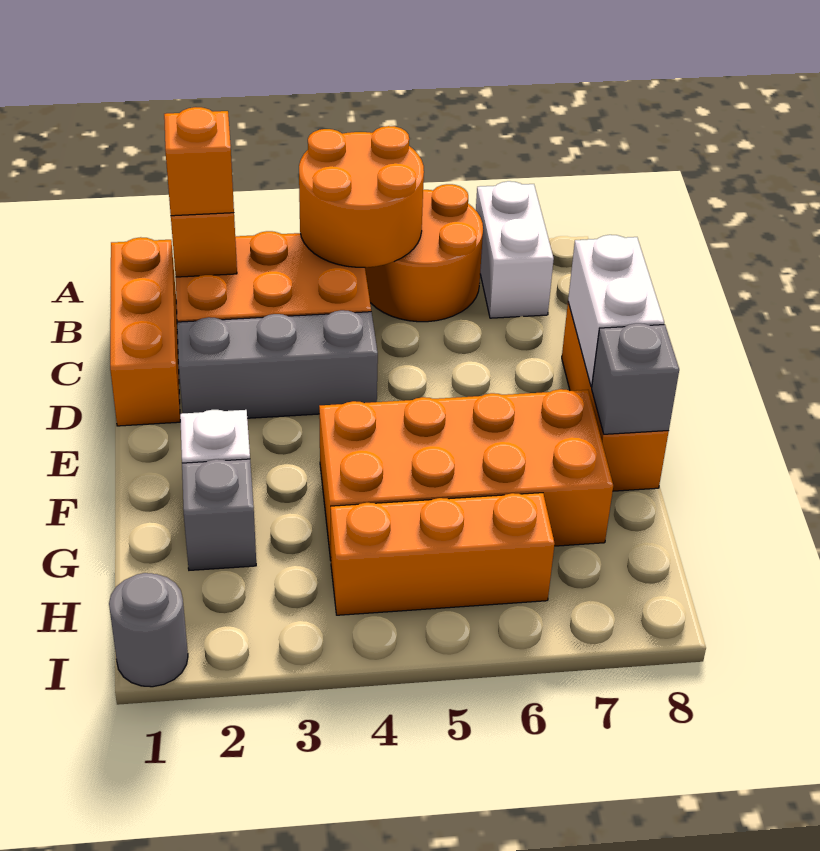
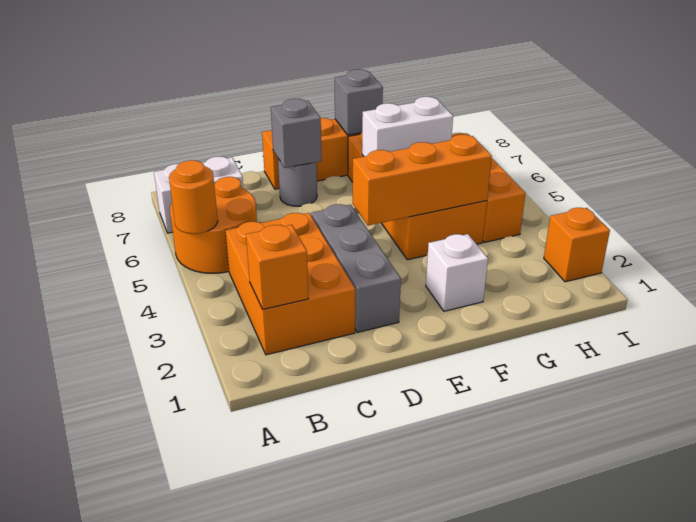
orange 2x2 round brick [299,126,424,267] -> orange 1x1 round brick [169,160,218,234]
orange 1x3 brick [110,237,180,426] -> orange 1x3 brick moved to [353,135,492,226]
orange 1x1 brick [164,107,234,216] -> orange 1x1 brick moved to [544,208,610,282]
white 1x2 brick [568,235,664,387] -> white 1x2 brick moved to [362,97,453,157]
grey 1x1 brick [182,459,256,570] -> grey 1x1 brick moved to [271,99,322,168]
grey 1x1 round brick [109,573,188,687] -> grey 1x1 round brick moved to [278,158,317,206]

